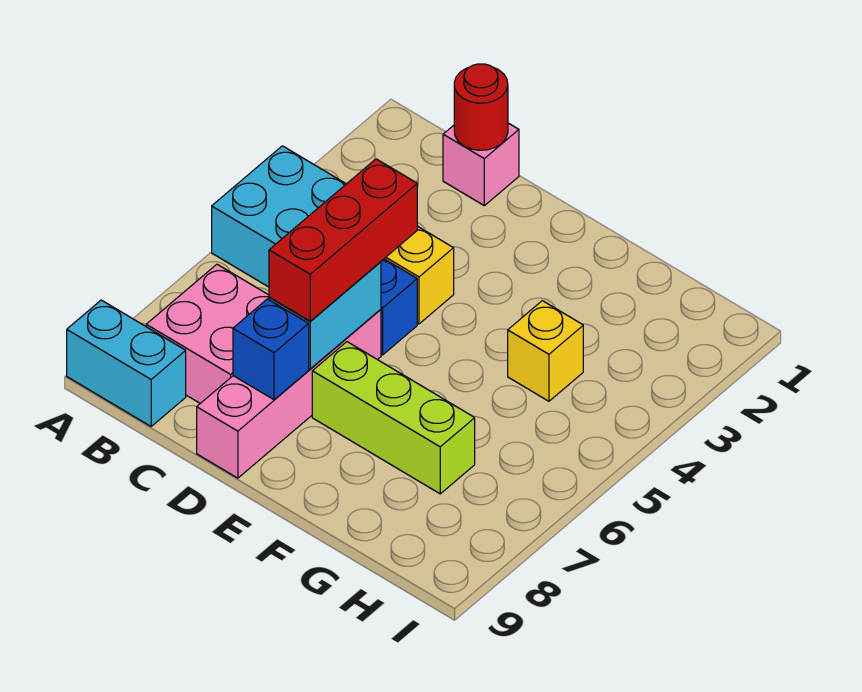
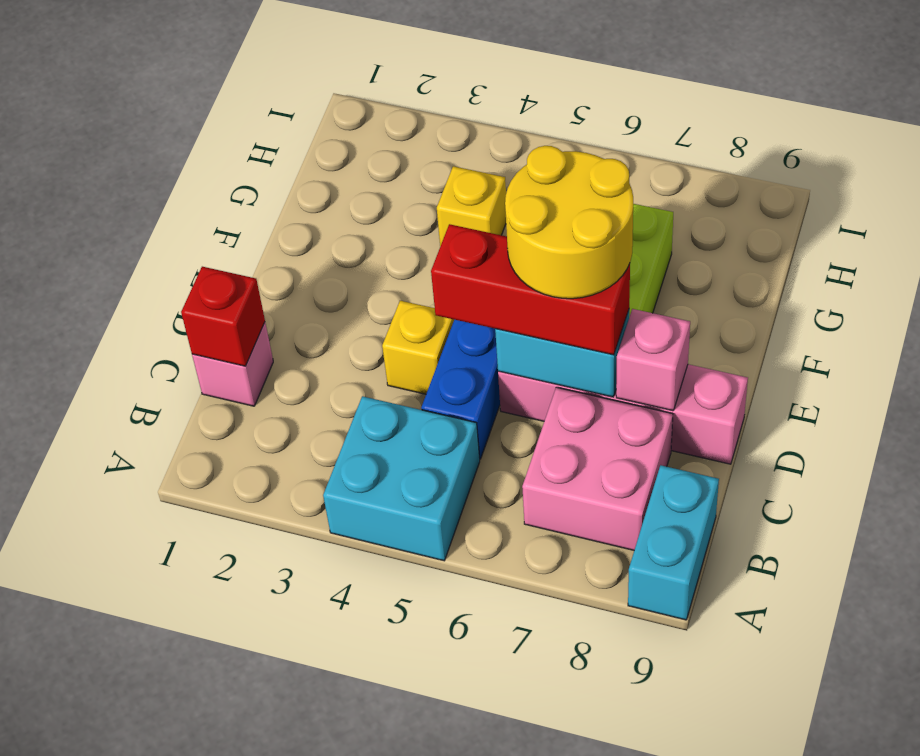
red 1x1 round brick [454,64,508,150] -> red 1x1 brick [181,267,265,366]
none -> yellow 2x2 round brick [505,146,633,299]
blue 1x1 brick [233,299,309,400] -> pink 1x1 brick [616,309,690,411]

